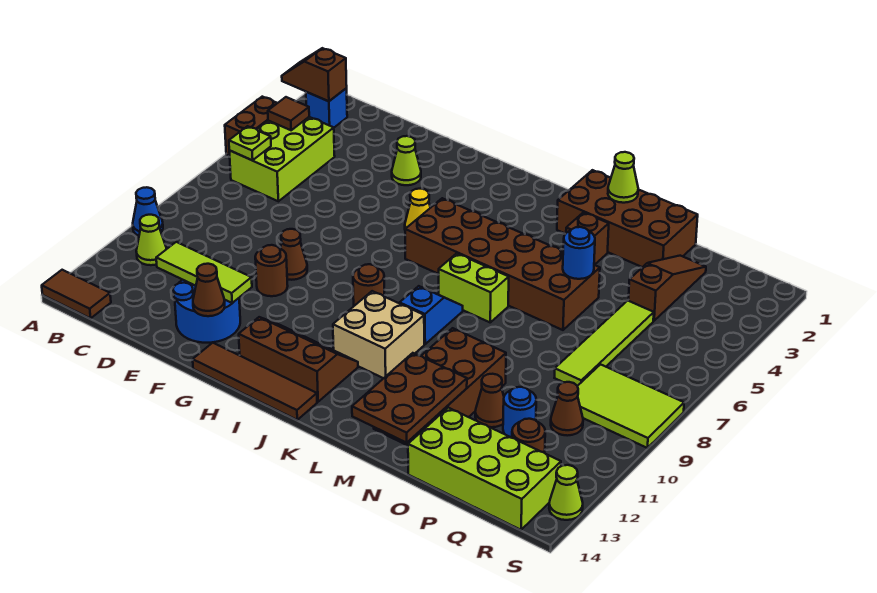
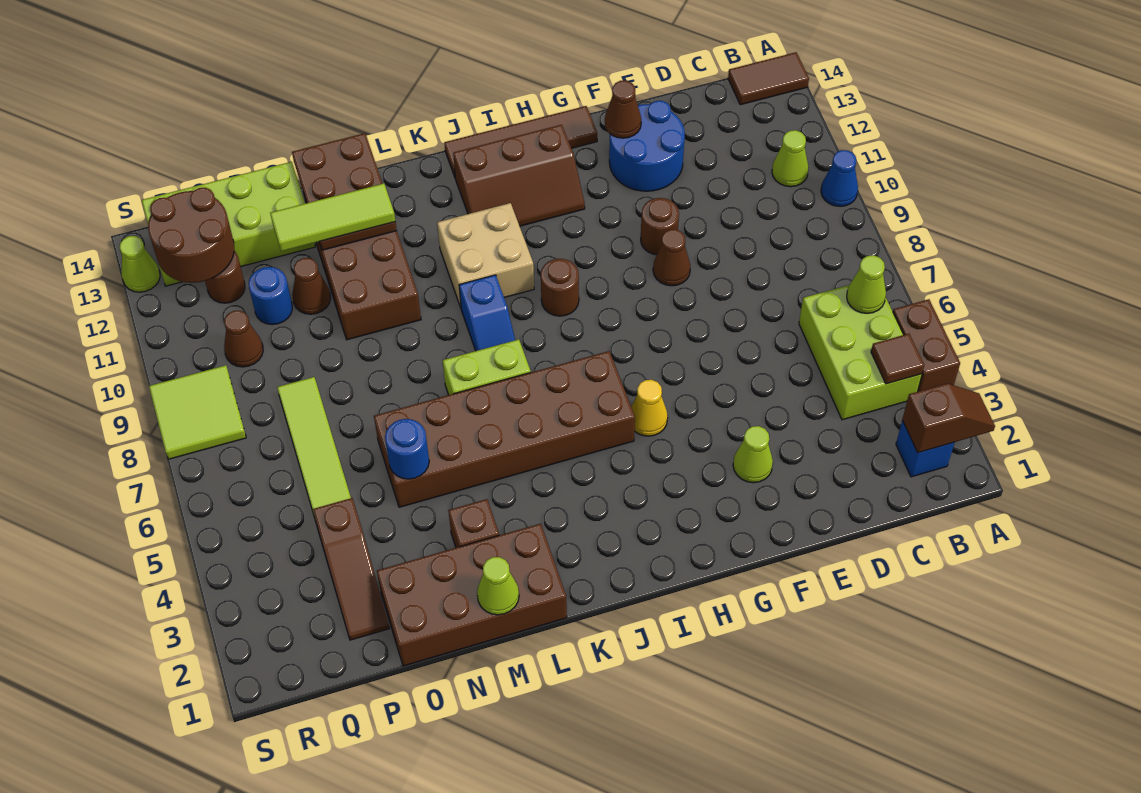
lime 1x1 plate [229,126,271,160] -> lime 1x1 cone [847,255,886,313]
lime 1x3 tile [156,242,252,303] -> lime 1x3 tile moved to [270,183,395,251]
lime 2x3 tile [578,364,684,448] -> lime 2x2 tile [149,365,246,459]
none -> brown 2x2 round brick [148,188,234,283]

